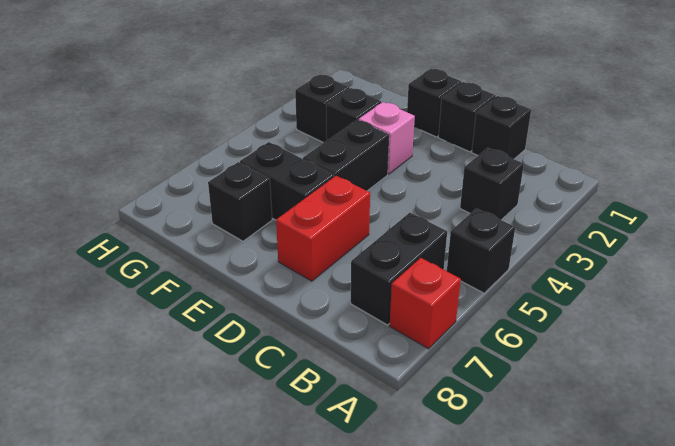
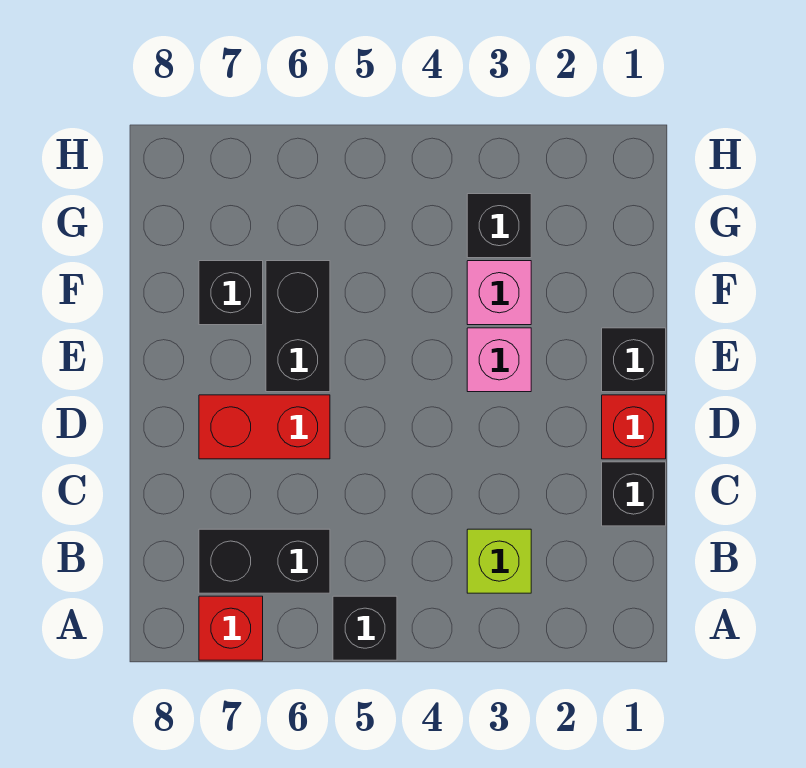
black 1x1 brick [460,148,524,220] -> lime 1x1 brick [467,529,531,593]
black 1x1 brick [438,82,496,152] -> red 1x1 brick [602,395,666,459]
black 1x2 brick [303,120,389,191] -> none
black 1x1 brick [326,88,381,140] -> pink 1x1 brick [467,261,531,325]

